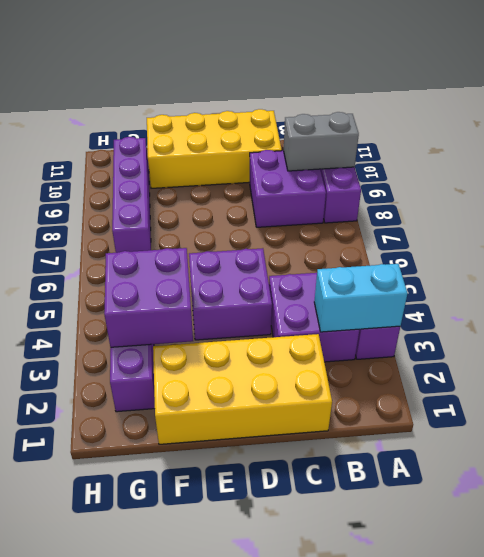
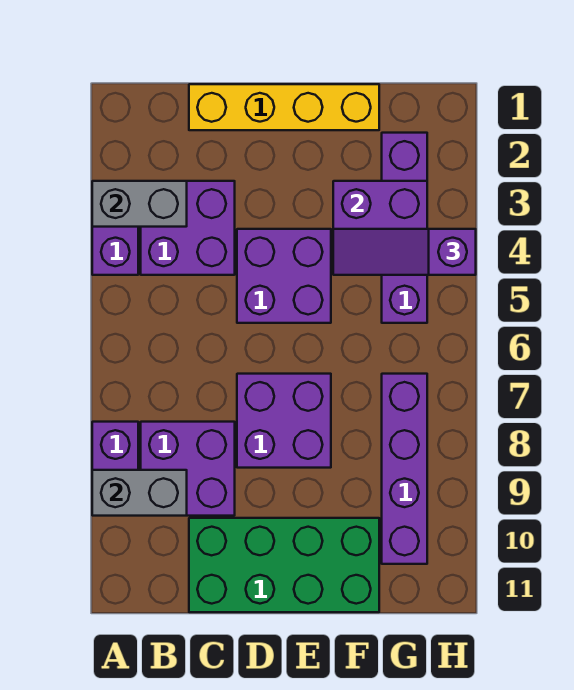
cyan 1x2 brick [314,264,408,332] -> grey 1x2 brick [92,181,187,227]
yellow 2x4 brick [153,334,332,444] -> yellow 1x4 brick [189,84,379,130]
yellow 2x4 brick [147,109,282,188] -> green 2x4 brick [189,518,379,612]
none -> purple 2x2 brick [237,374,331,468]
none -> purple 1x3 slope [333,229,476,275]

